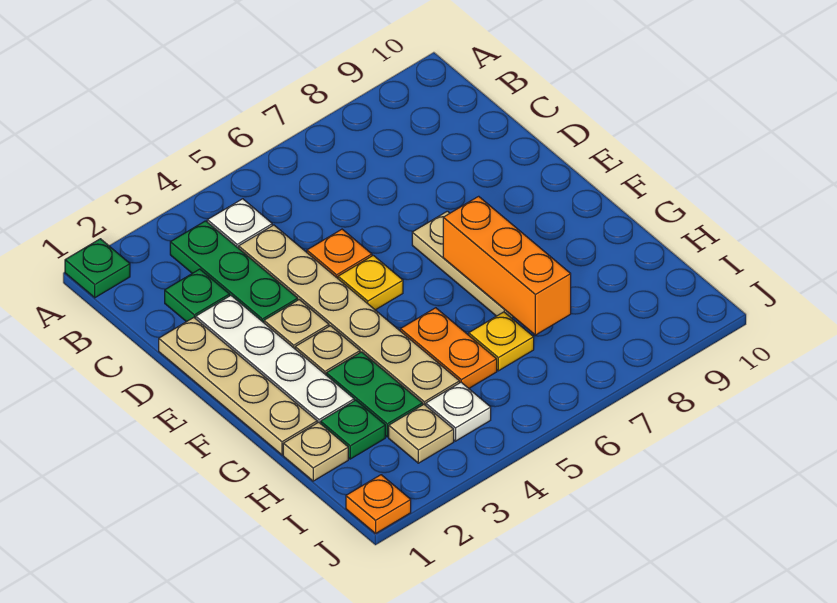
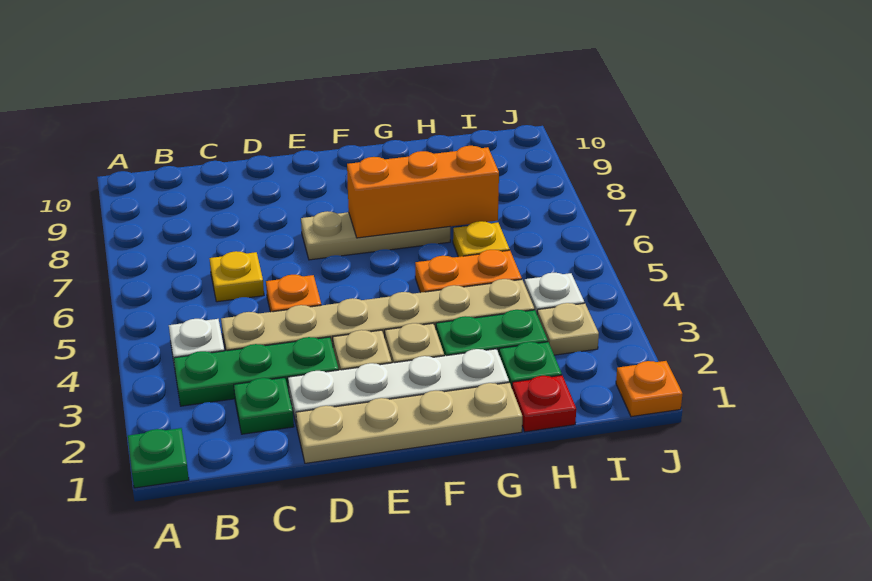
yellow 1x1 plate [338,255,403,310] -> yellow 1x1 plate moved to [209,251,264,302]
tan 1x1 plate [283,422,348,481] -> red 1x1 plate [512,375,576,432]

